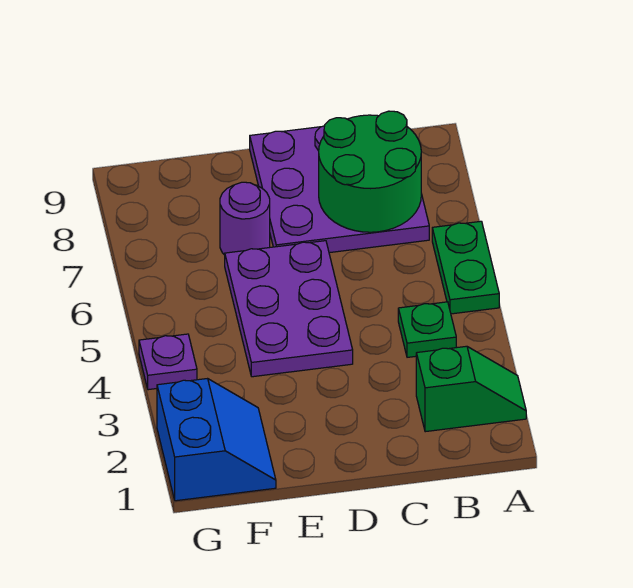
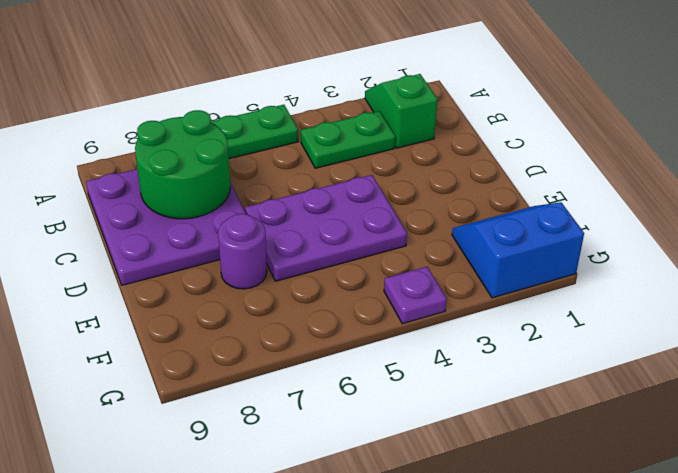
green 1x1 plate [398,302,456,357] -> green 1x2 plate [301,111,395,168]

